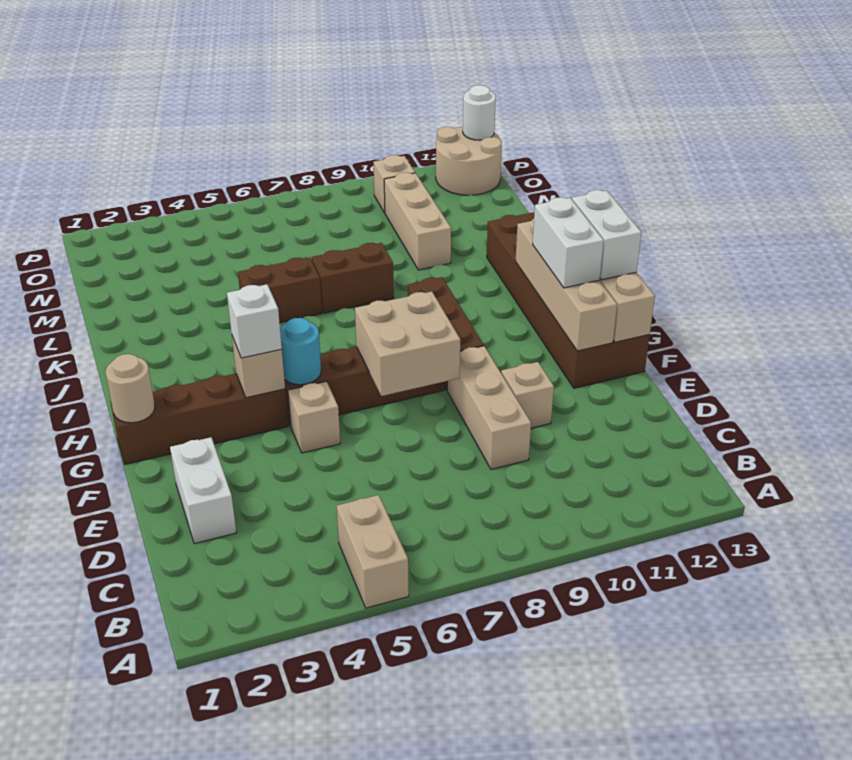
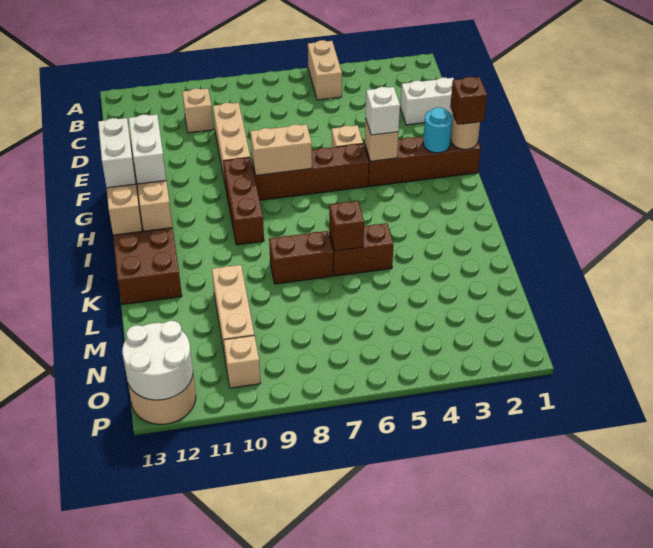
white 1x2 brick [170,437,236,544] -> white 1x2 brick turned to [400,78,454,125]
tan 1x1 brick [501,362,554,428] -> tan 1x1 brick moved to [183,88,213,133]
tan 2x2 brick [355,291,460,396] -> tan 1x2 brick [250,124,312,175]
none -> brown 1x1 brick [450,77,487,125]
cyan 1x1 round brick [280,318,321,385] -> cyan 1x1 round brick moved to [423,107,453,153]
none -> brown 1x1 brick [329,201,364,251]
white 1x1 round brick [463,85,496,140] -> white 2x2 round brick [122,321,193,400]

